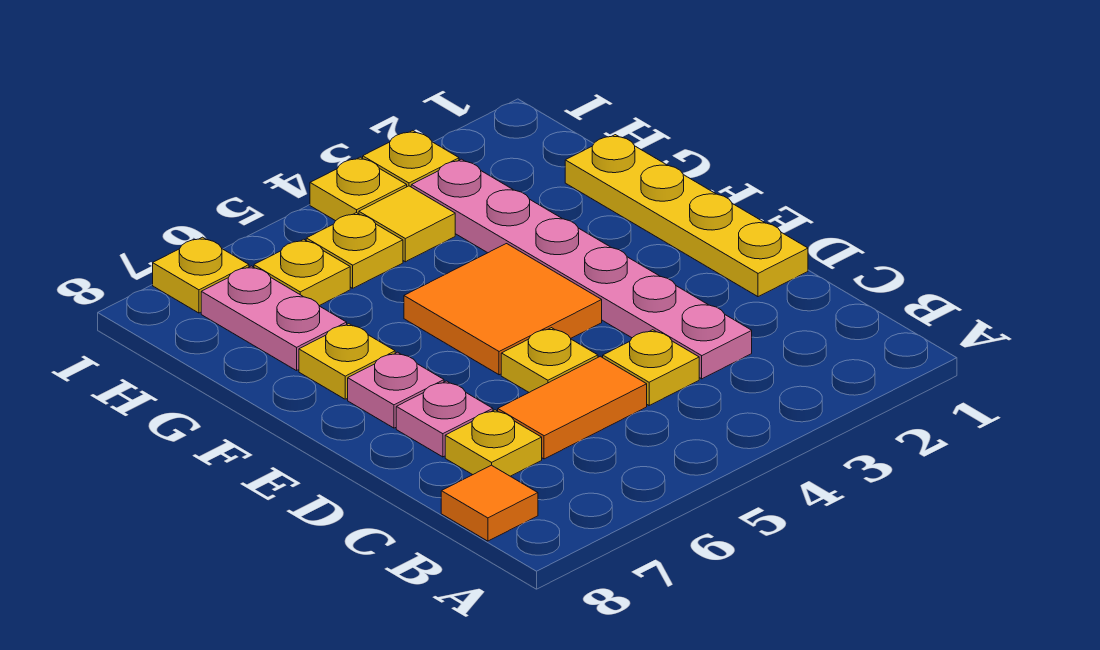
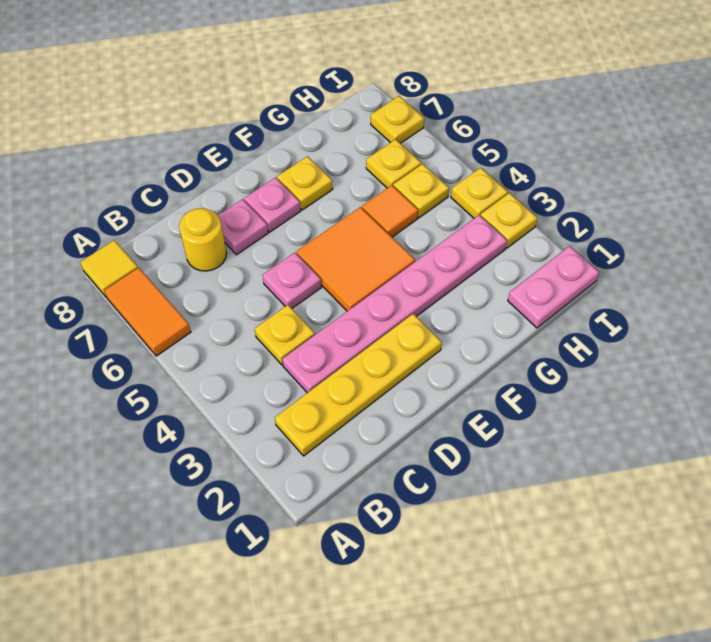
orange 1x1 tile [441,465,538,541] -> orange 1x1 tile moved to [362,185,418,237]
orange 1x2 tile [498,356,647,459] -> orange 1x2 tile moved to [104,268,191,356]
yellow 1x1 plate [445,410,542,476] -> yellow 1x1 round brick [179,208,227,271]
yellow 1x4 plate [565,135,808,297] -> yellow 1x4 plate moved to [275,314,442,456]
yellow 1x1 plate [501,328,598,392] -> pink 1x1 plate [263,253,321,308]
pink 1x2 plate [201,266,347,371] -> pink 1x2 plate moved to [508,246,599,328]
yellow 1x1 tile [359,186,455,262] -> yellow 1x1 tile moved to [80,240,138,297]

